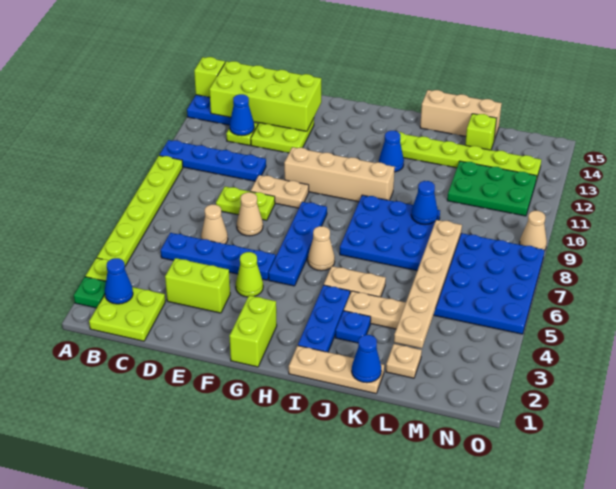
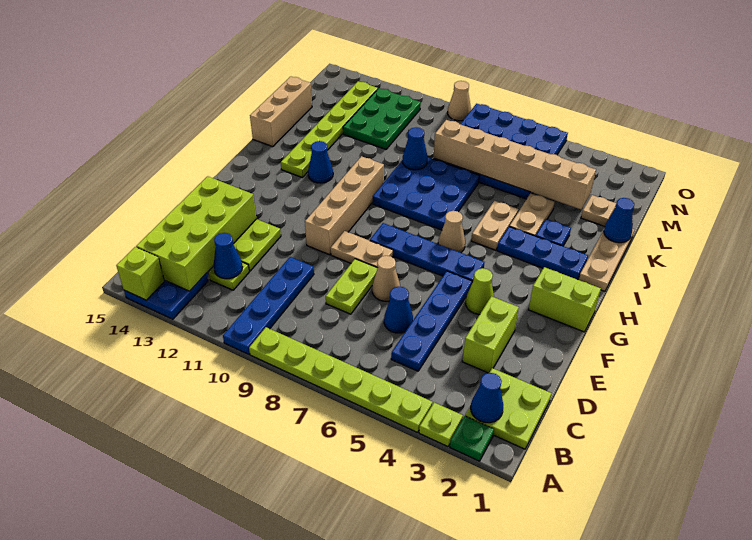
tan 1x1 cone [201,204,228,244] -> blue 1x1 cone [384,287,413,333]
tan 1x2 plate [251,175,309,208] -> tan 1x2 plate turned to [331,231,393,267]
tan 1x6 plate [394,220,462,348] -> tan 1x6 brick [434,120,596,209]
lime 1x1 brick [465,114,496,150] -> none

